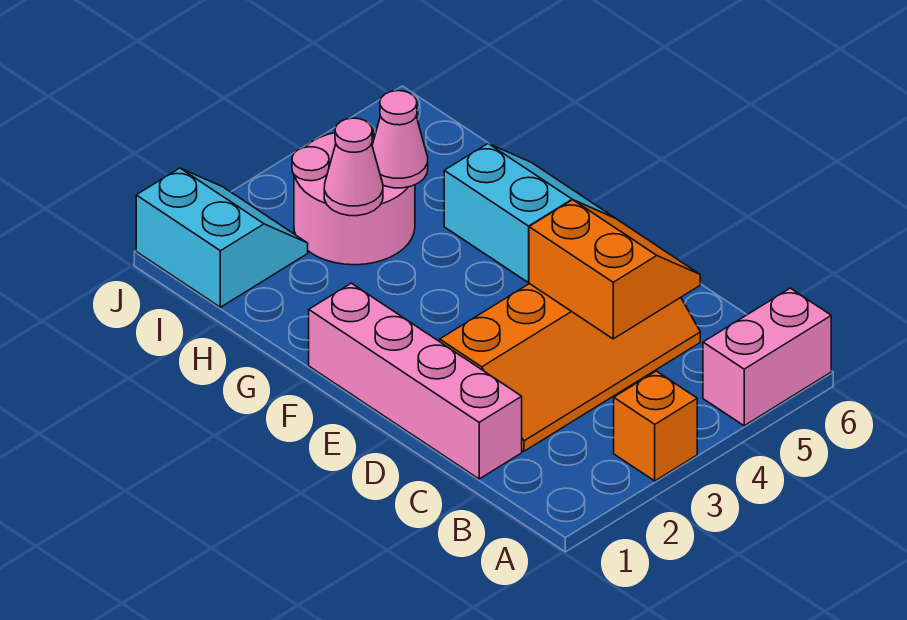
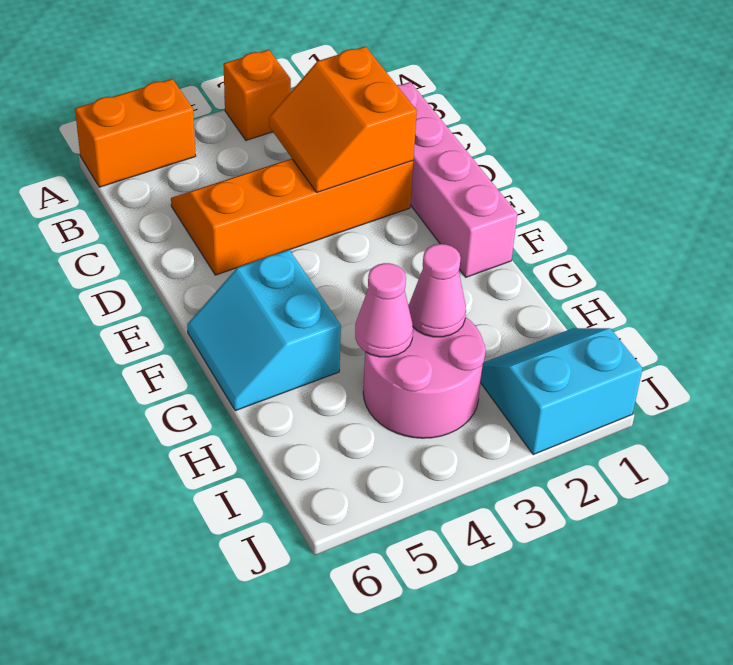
pink 1x2 brick [703,288,831,426] -> orange 1x2 brick [75,79,196,187]
orange 2x2 slope [529,200,700,339] -> orange 2x2 slope moved to [269,46,417,192]
cyan 2x2 slope [136,168,308,307] -> cyan 2x2 slope turned to [481,328,643,455]

